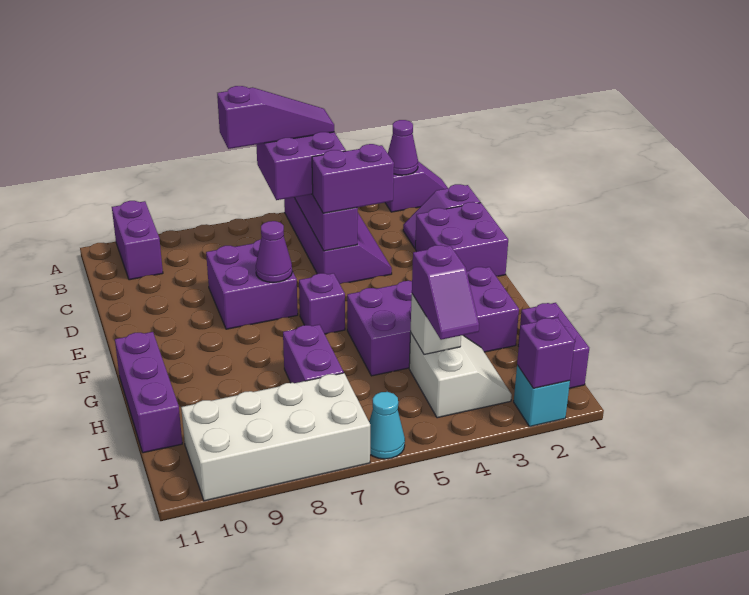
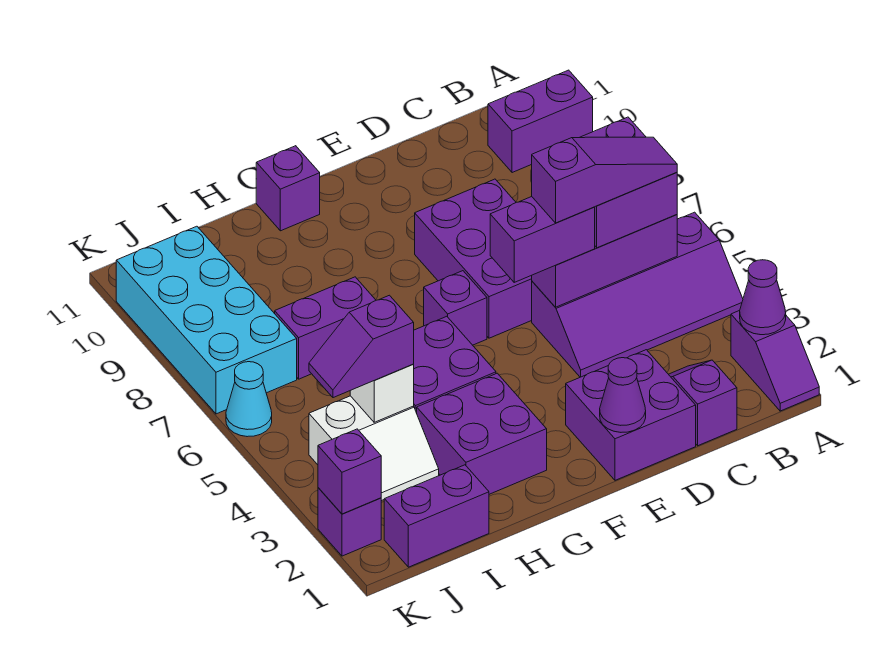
purple 1x3 slope [217,86,334,149] -> purple 1x3 slope turned to [532,137,677,223]
purple 1x2 brick [312,144,394,213] -> purple 1x2 brick turned to [490,197,595,282]
purple 2x2 brick [206,239,298,329] -> purple 2x3 brick [415,179,532,338]
purple 1x1 cone [256,221,292,283] -> purple 1x1 cone moved to [600,358,646,432]
purple 1x3 brick [115,332,182,453] -> purple 1x1 brick [256,146,320,231]
white 2x4 brick [181,373,370,501] -> cyan 2x4 brick [116,226,297,414]
cyan 1x1 brick [514,365,570,427] -> purple 1x1 brick [318,488,381,556]

